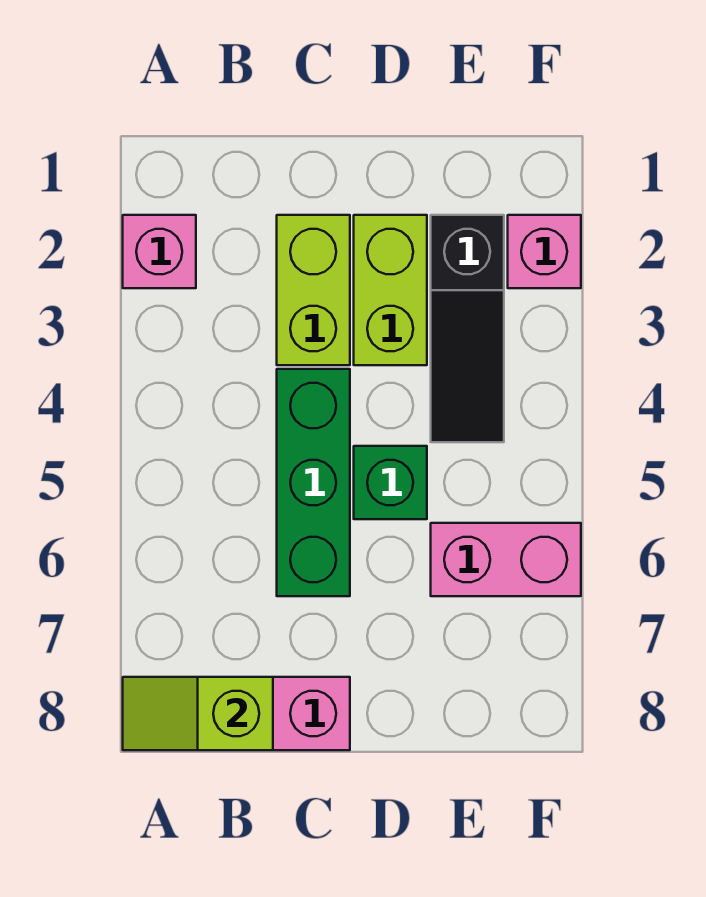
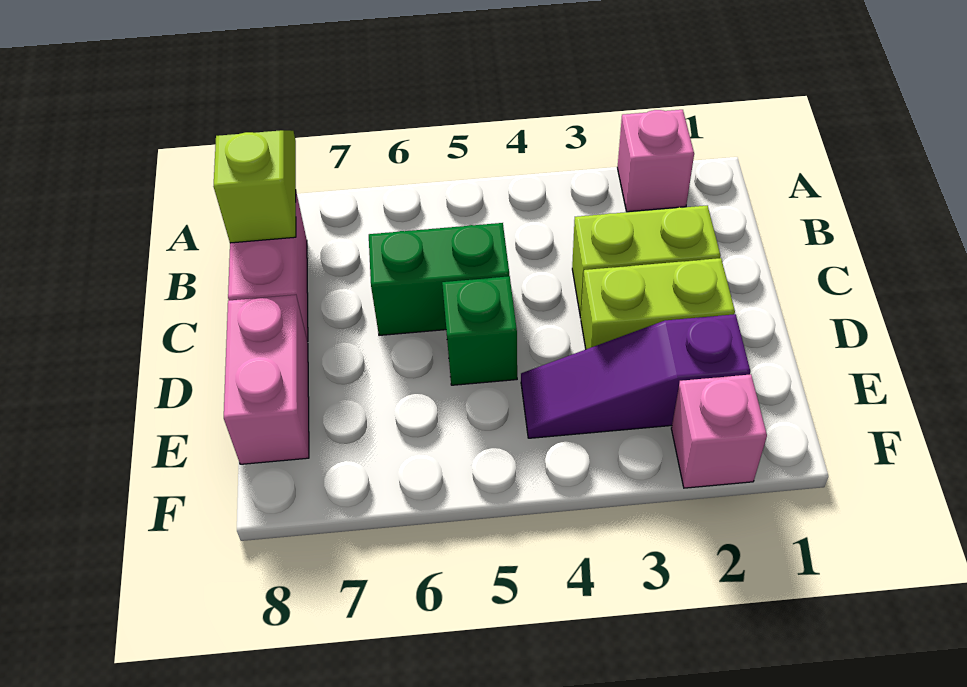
green 1x3 brick [277,369,350,596] -> green 1x2 brick [369,223,509,335]
black 1x3 slope [431,215,504,442] -> purple 1x3 slope [521,314,751,438]
pink 1x2 brick [431,523,581,596] -> pink 1x2 brick moved to [224,295,309,464]

